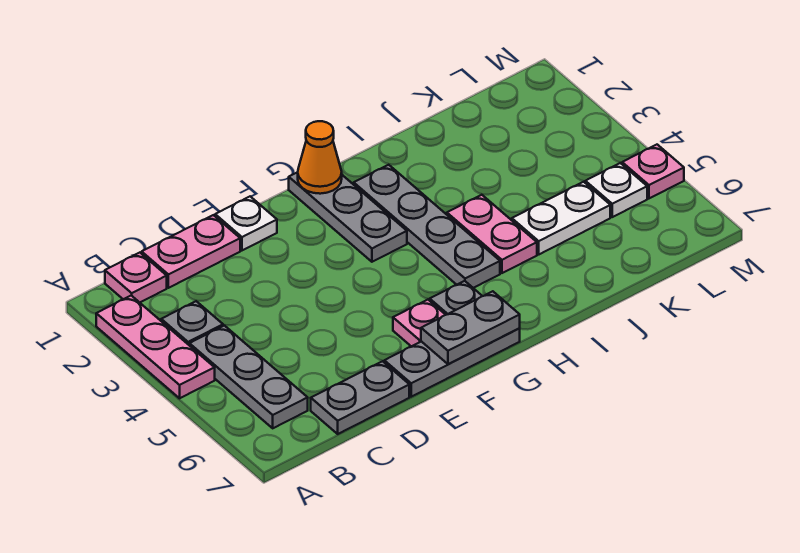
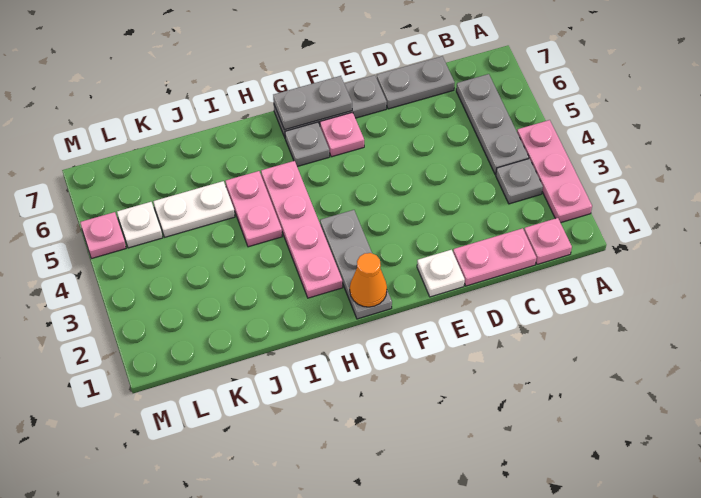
grey 1x4 plate [354,165,500,288] -> pink 1x4 plate [261,161,343,298]

